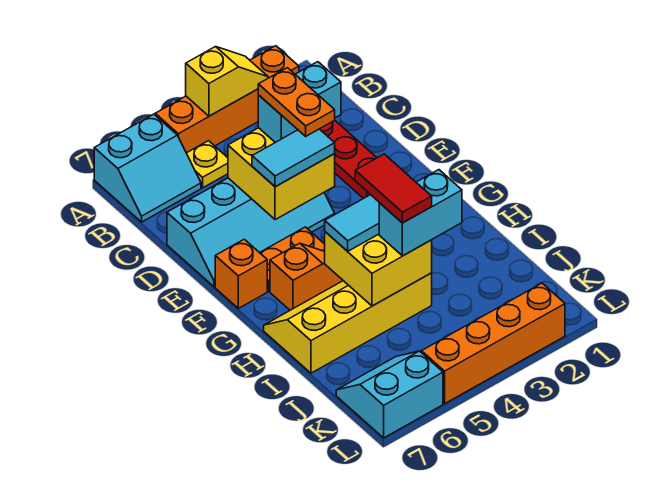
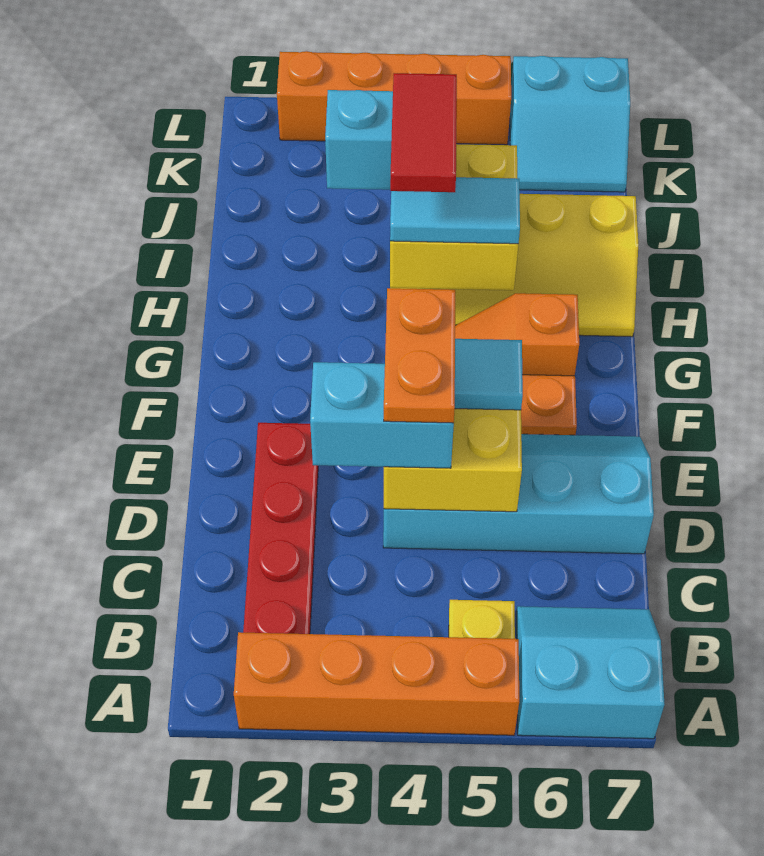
yellow 1x2 slope [186,47,268,116] -> none
orange 1x1 brick [215,239,267,308] -> none

